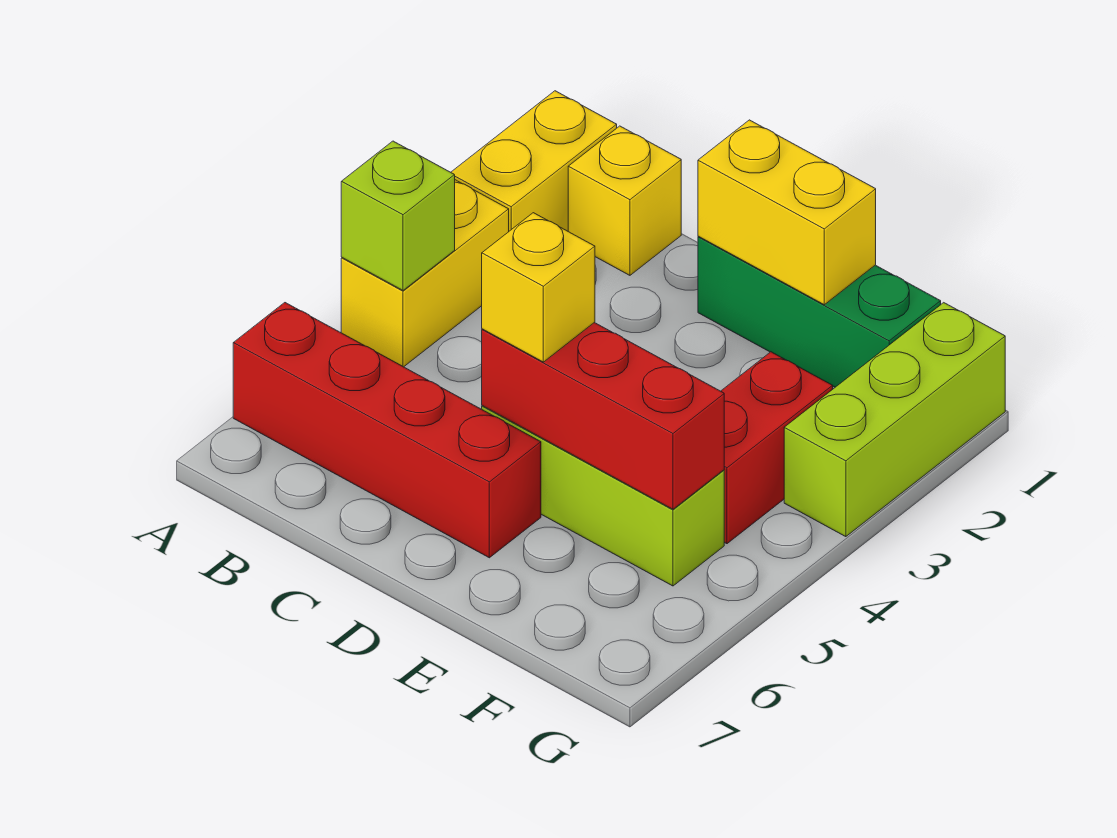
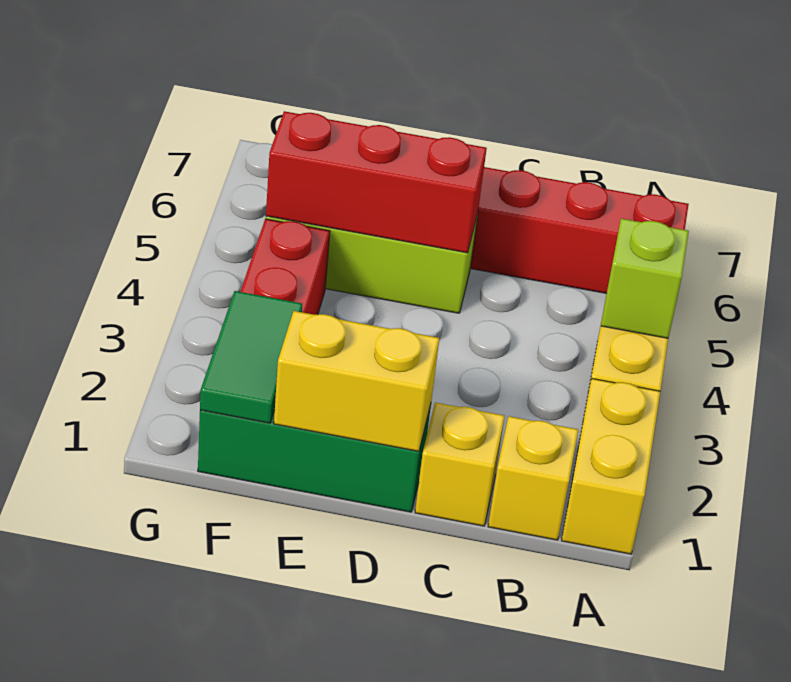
yellow 1x1 brick [482,213,595,362] -> yellow 1x1 brick moved to [415,403,505,526]
none -> green 1x2 tile [200,291,302,423]
lime 1x3 brick [784,303,1005,537] -> none

